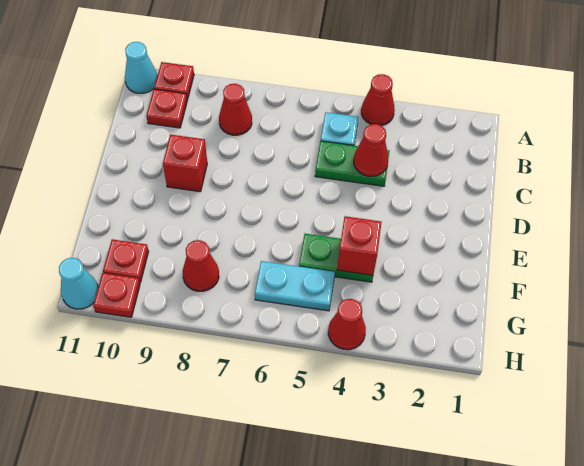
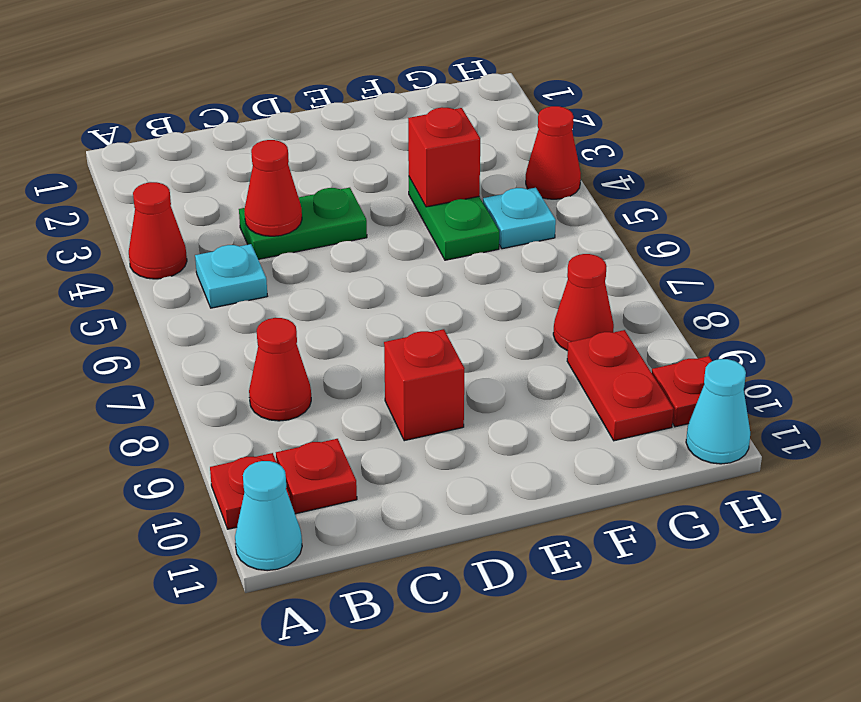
green 1x2 plate [315,141,389,186] -> green 1x2 plate turned to [239,188,367,259]
cyan 1x2 plate [255,261,335,311] -> cyan 1x1 plate [483,188,556,249]
red 1x1 plate [103,239,149,283] -> red 1x2 plate [567,330,674,441]

